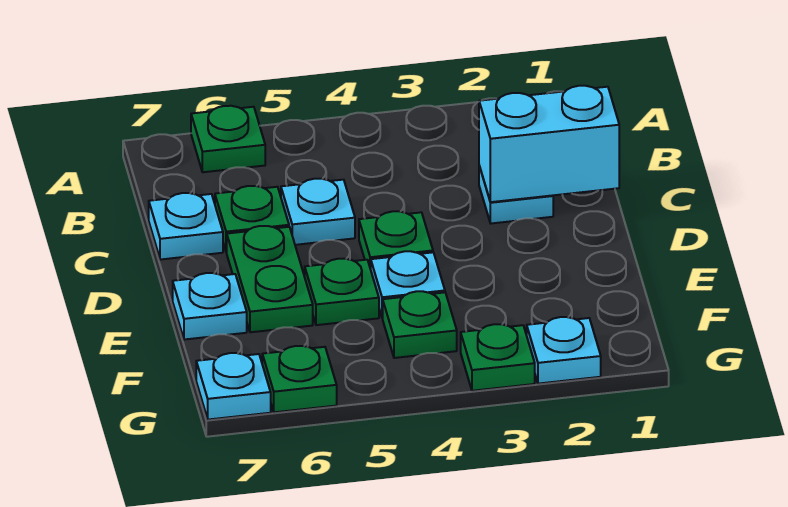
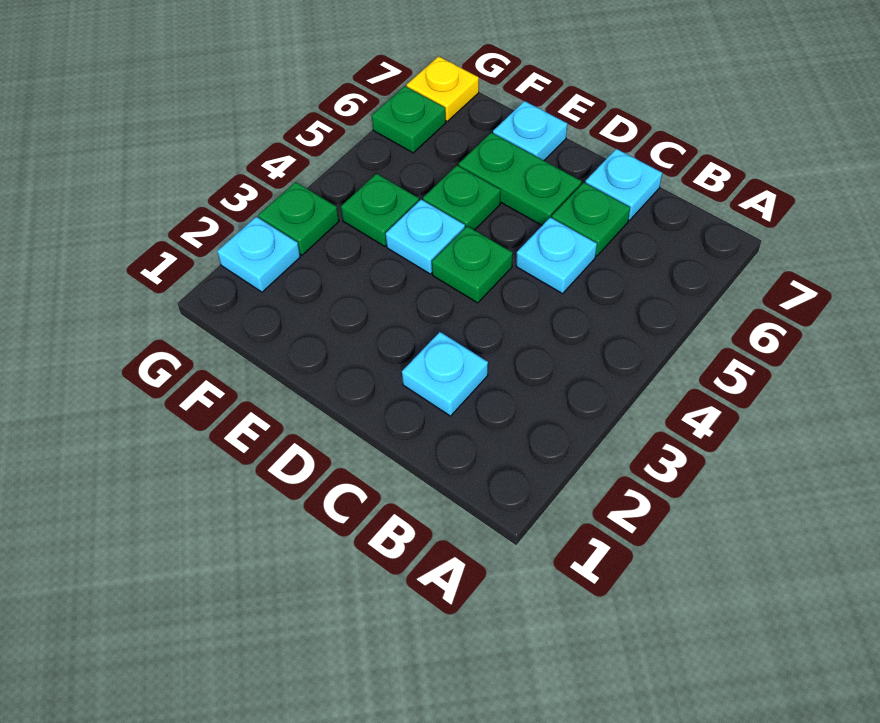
green 1x1 plate [191,106,265,172] -> none
cyan 1x2 brick [479,86,619,202] -> none
cyan 1x1 plate [196,353,271,420] -> yellow 1x1 plate [407,56,479,121]

